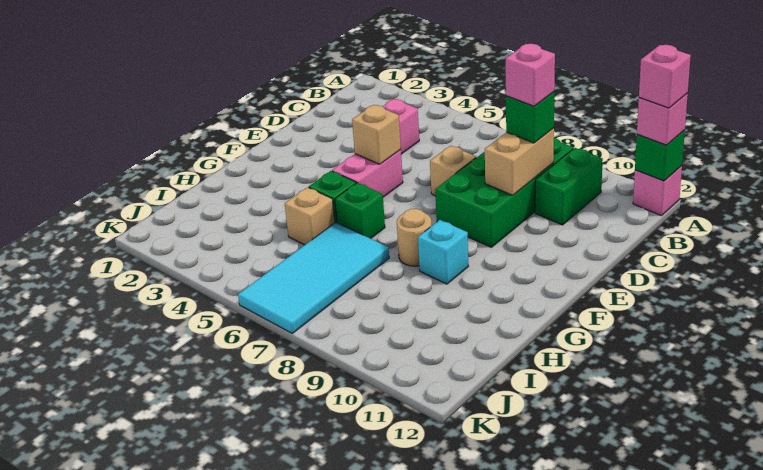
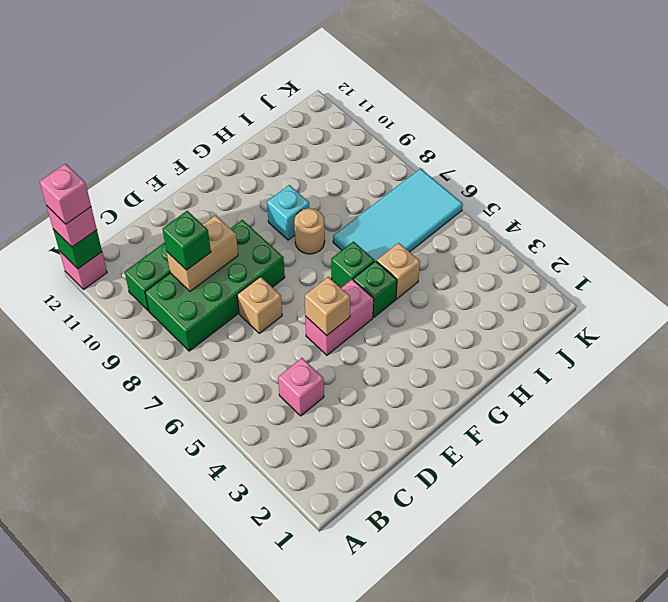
pink 1x1 brick [506,44,555,106] -> none

